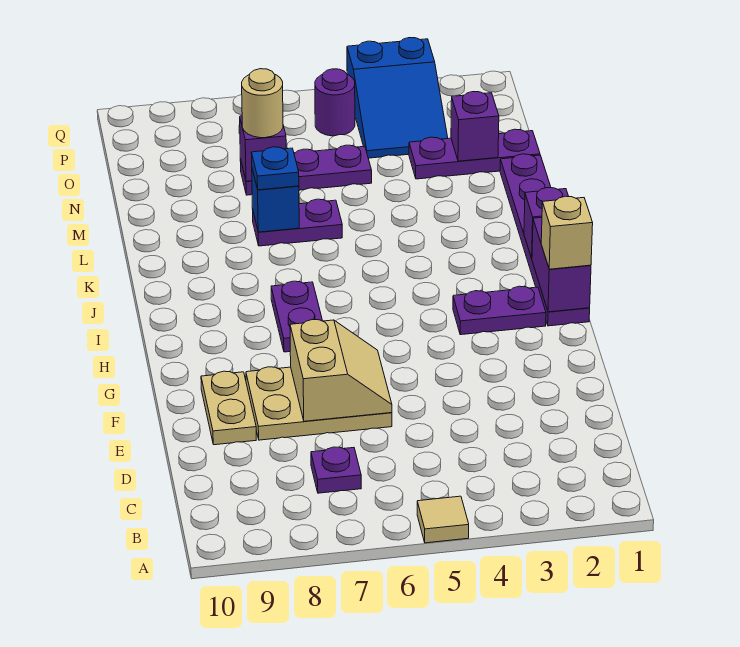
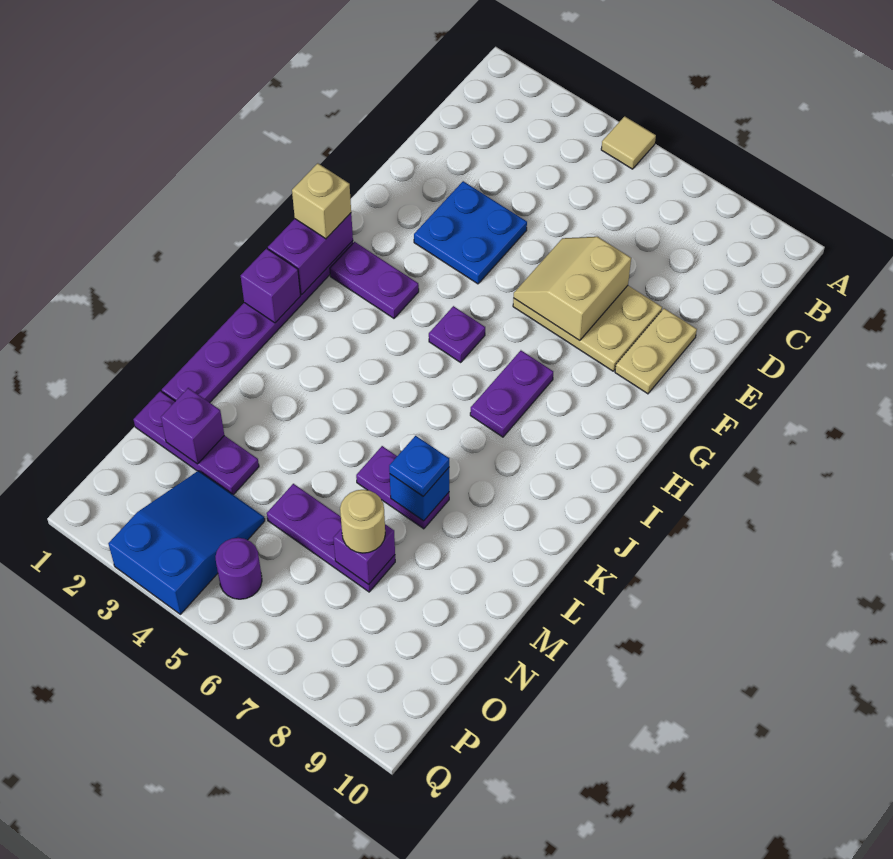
purple 1x1 plate [311,447,361,493] -> purple 1x1 plate moved to [429,306,485,362]
none -> blue 2x2 plate [414,181,527,284]

